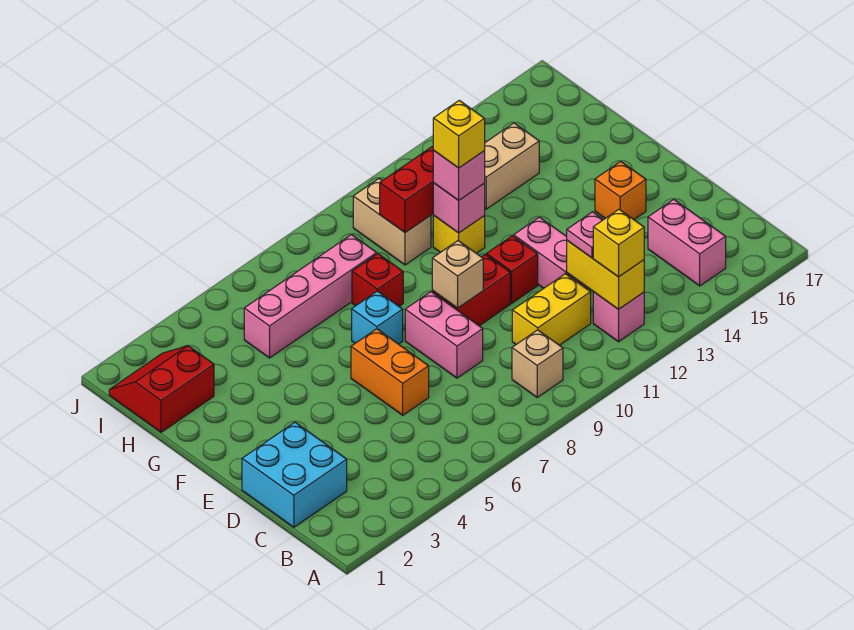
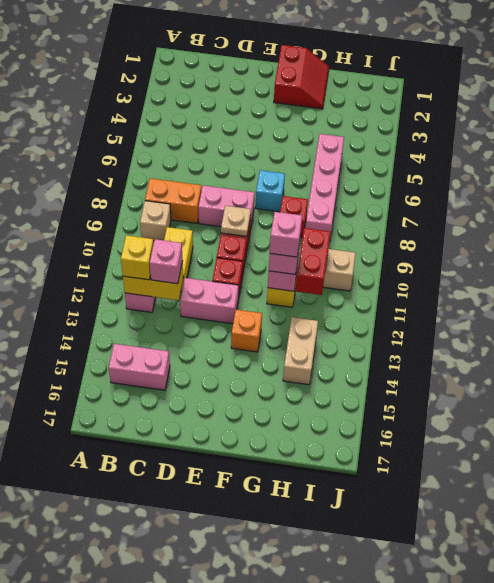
cyan 2x2 brick [242,422,347,527] -> none
pink 1x1 plate [567,212,603,258] -> pink 1x1 brick [150,239,183,284]
orange 1x2 brick [351,329,429,415] -> orange 1x2 brick moved to [145,178,201,223]
tan 1x1 brick [432,241,483,308] -> tan 1x1 plate [221,206,251,236]
orange 1x1 brick [595,161,646,219] -> orange 1x1 brick moved to [231,310,262,352]
yellow 1x1 brick [433,100,485,168] -> pink 1x1 brick [270,212,302,257]
red 2x2 slope [109,346,214,432] -> red 2x2 slope moved to [274,45,329,109]

